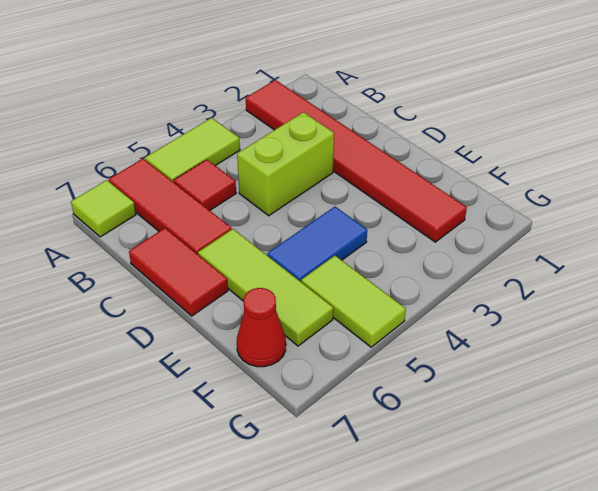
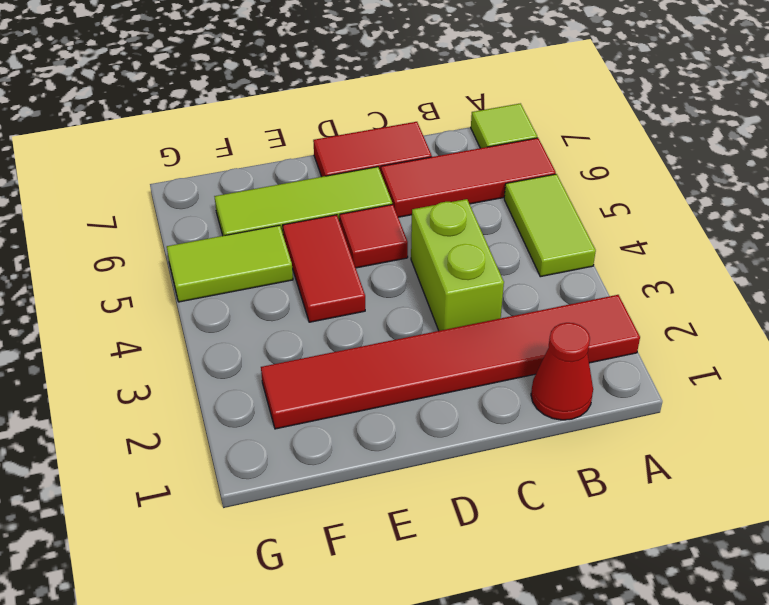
red 1x1 tile [174,160,236,210] -> red 1x1 tile moved to [340,204,408,268]
blue 1x2 tile [267,207,367,282] -> red 1x2 tile [283,215,365,322]
red 1x1 cone [237,288,286,367] -> red 1x1 cone moved to [531,323,593,420]

